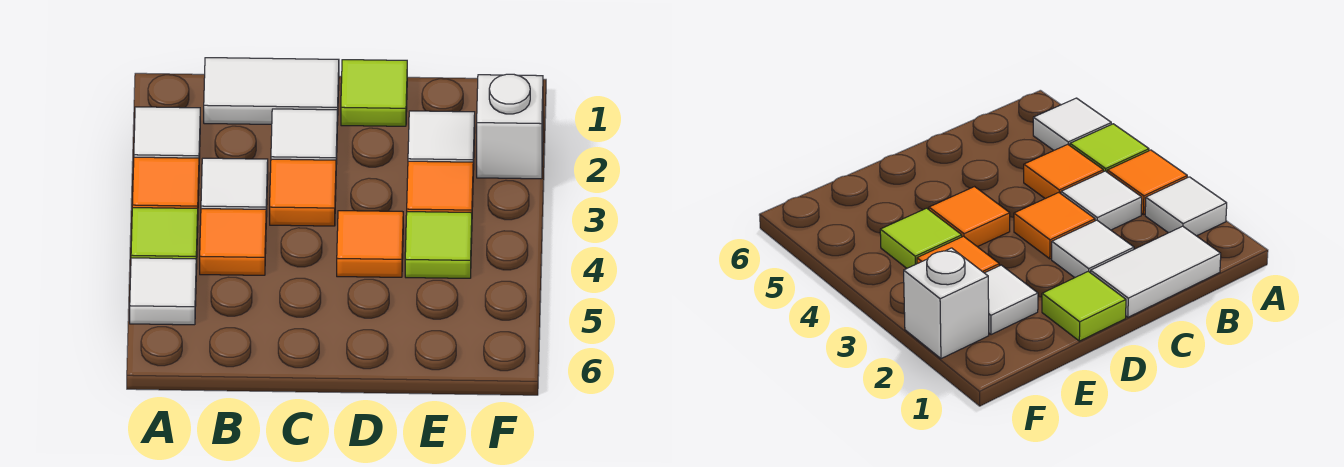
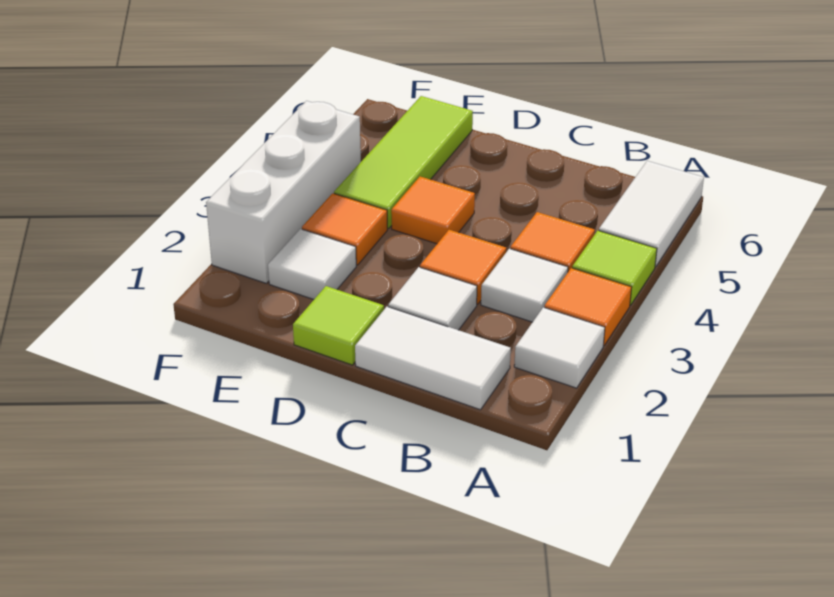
white 1x1 tile [130,258,196,325] -> white 1x2 tile [599,161,704,267]
lime 1x1 tile [405,212,472,278] -> lime 1x3 tile [334,96,473,228]
white 1x1 brick [477,74,543,179] -> white 1x3 brick [206,101,361,283]

